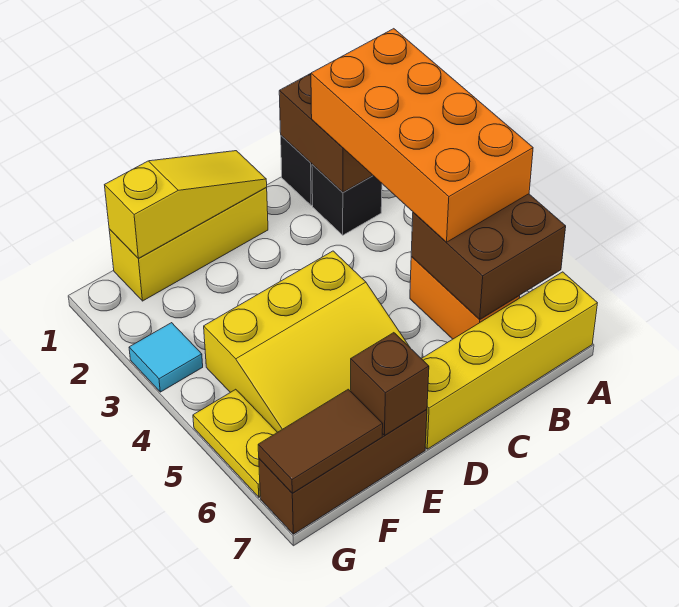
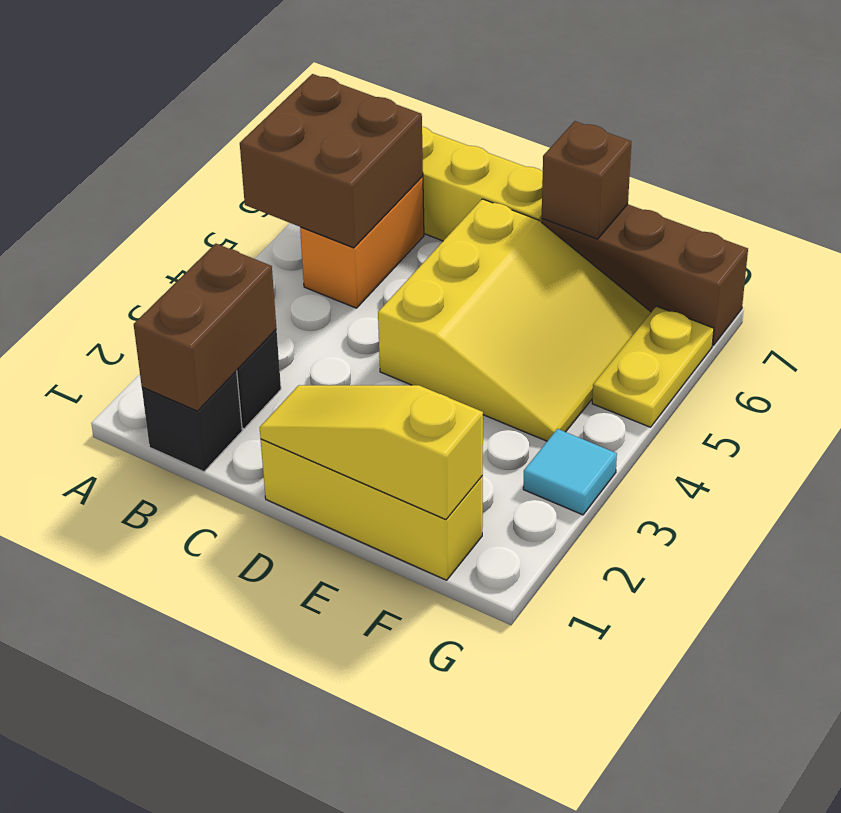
orange 2x4 brick [311,29,533,242] -> none
yellow 3x3 slope [204,251,409,432] -> yellow 3x3 slope turned to [378,199,651,441]
brown 1x2 tile [258,389,383,493] -> none

